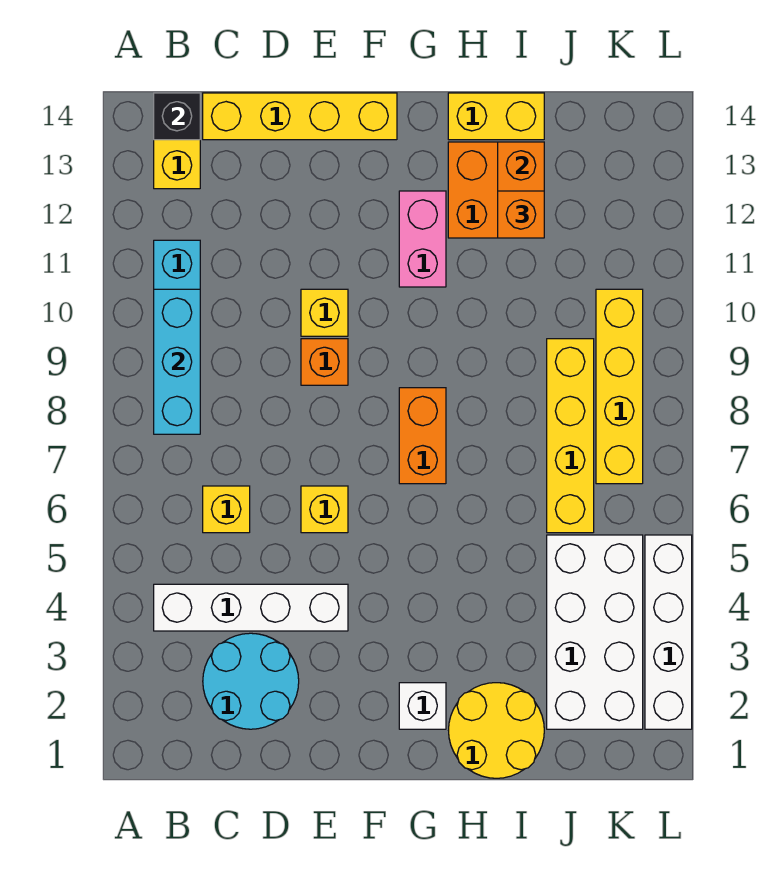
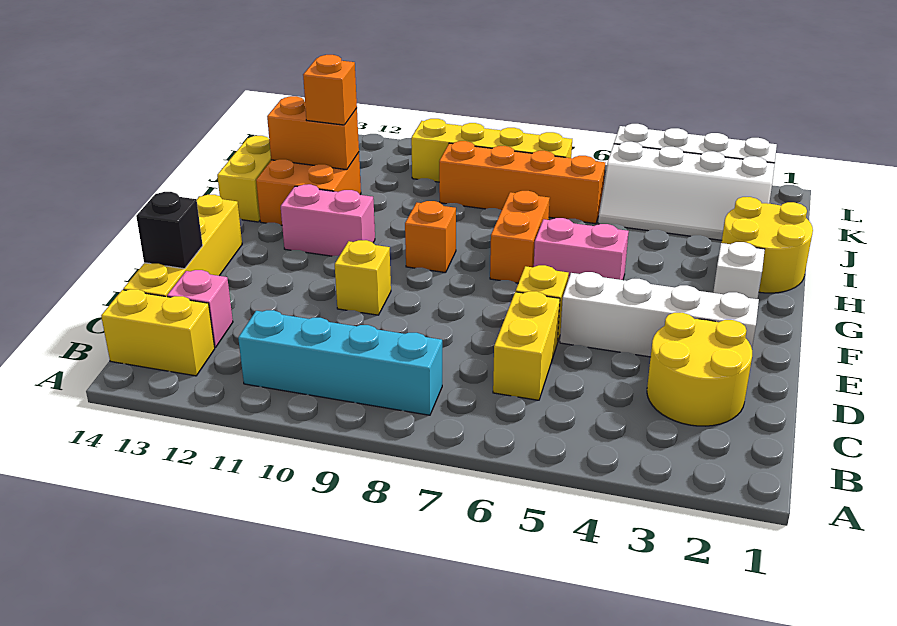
white 1x4 brick [154,584,348,631] -> white 1x4 brick turned to [560,272,759,357]
cyan 1x3 brick [154,289,200,434] -> none
black 1x1 brick [154,93,200,140] -> black 1x1 brick moved to [136,192,203,269]
cyan 2x2 round brick [203,633,299,729] -> yellow 2x2 round brick [647,313,752,426]
yellow 1x1 brick [203,486,250,533] -> yellow 1x2 brick [493,291,560,400]
none -> pink 1x1 brick [167,270,233,348]
orange 1x1 brick [301,339,348,385] -> orange 1x1 brick moved to [405,201,456,273]
none -> pink 1x2 brick [534,218,629,280]
orange 1x2 brick [399,388,446,484] -> orange 1x2 brick turned to [490,191,550,283]
white 2x4 brick [547,535,643,729] -> white 2x4 slope [598,142,775,240]
yellow 1x4 brick [547,339,594,533] -> orange 1x4 brick [439,141,605,224]

